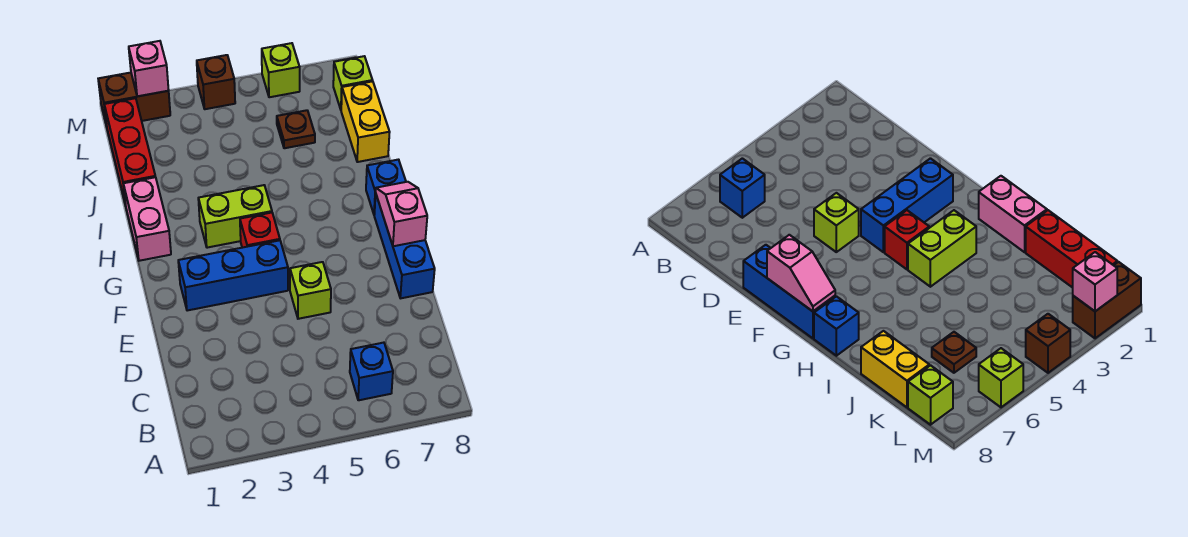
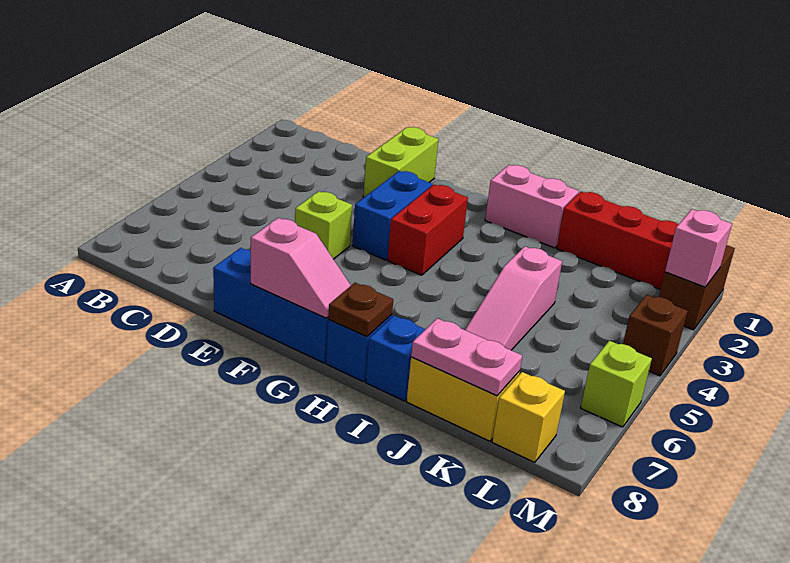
blue 1x1 brick [350,343,393,400] -> blue 1x1 brick moved to [366,316,425,401]
blue 1x3 brick [178,240,288,311] -> blue 1x2 brick [352,171,432,260]
red 1x1 brick [240,213,280,248] -> red 1x2 brick [388,185,468,275]
lime 1x2 brick [198,185,272,248] -> lime 1x2 brick moved to [363,127,438,197]
none -> pink 1x3 slope [465,246,562,350]
none -> pink 1x2 plate [411,318,522,396]
brown 1x1 plate [277,110,315,148] -> brown 1x1 plate moved to [328,283,393,337]
lime 1x1 brick [333,56,373,109] -> yellow 1x1 brick [492,372,565,462]

